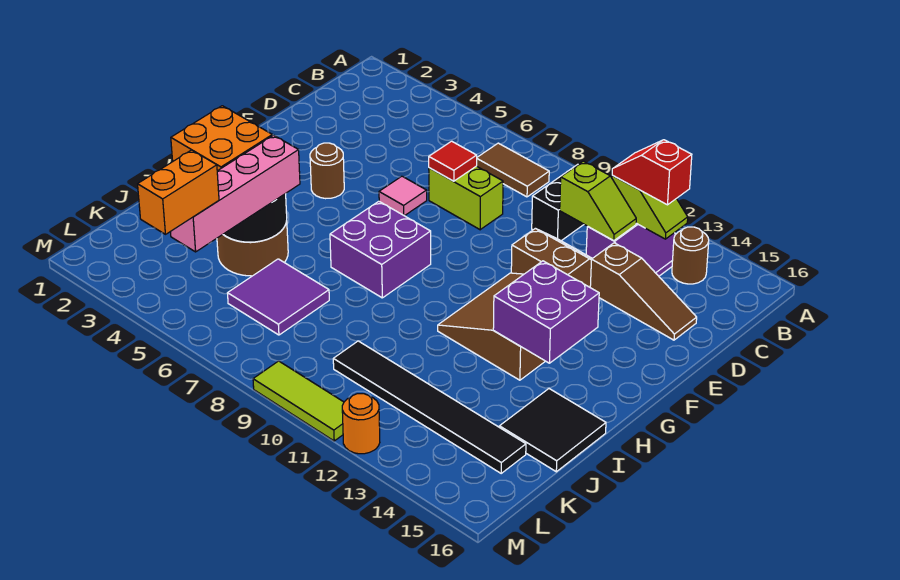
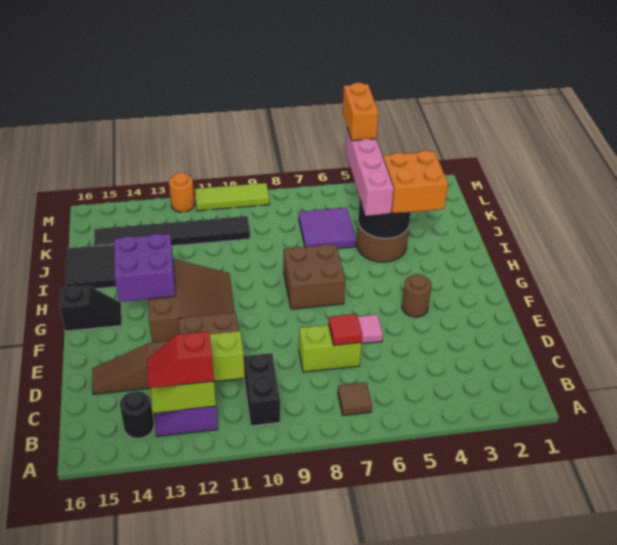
brown 1x2 tile [477,143,549,197] -> brown 1x1 tile [338,382,372,416]
red 1x2 slope [612,140,692,205] -> red 1x2 slope turned to [147,331,214,388]
brown 1x1 round brick [672,227,709,284] -> black 1x1 round brick [120,391,154,439]
purple 2x2 brick [330,201,431,298] -> brown 2x2 brick [284,244,345,309]
none -> black 1x2 slope [60,286,121,331]

